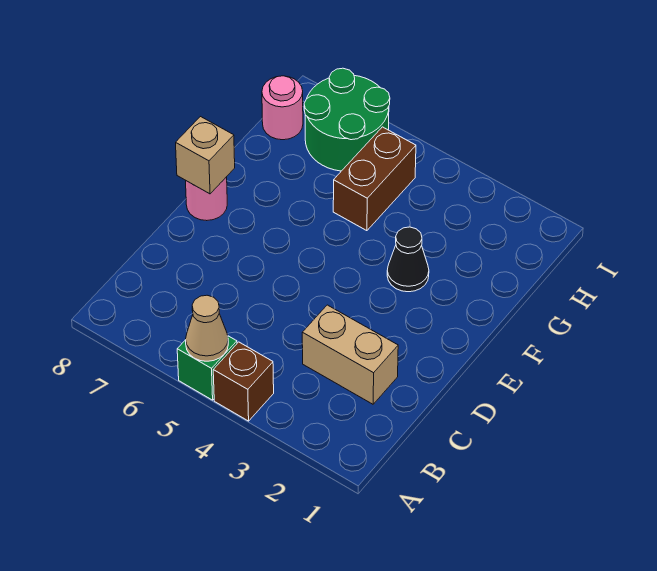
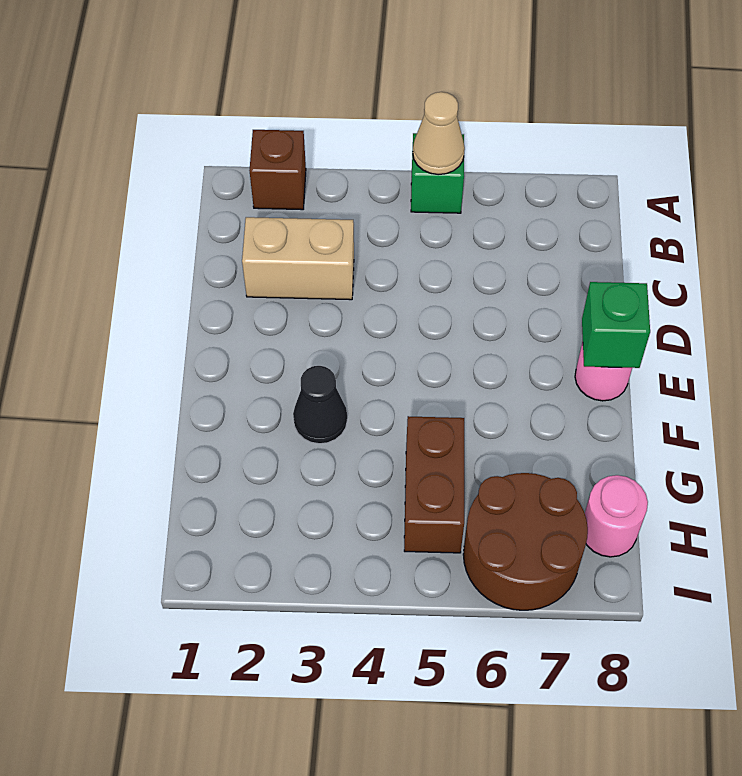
brown 1x1 brick [213,342,274,421] -> brown 1x1 brick moved to [249,130,306,210]
tan 1x1 brick [176,117,235,194] -> green 1x1 brick [582,282,650,368]
green 2x2 round brick [304,68,390,171] -> brown 2x2 round brick [463,473,588,610]

